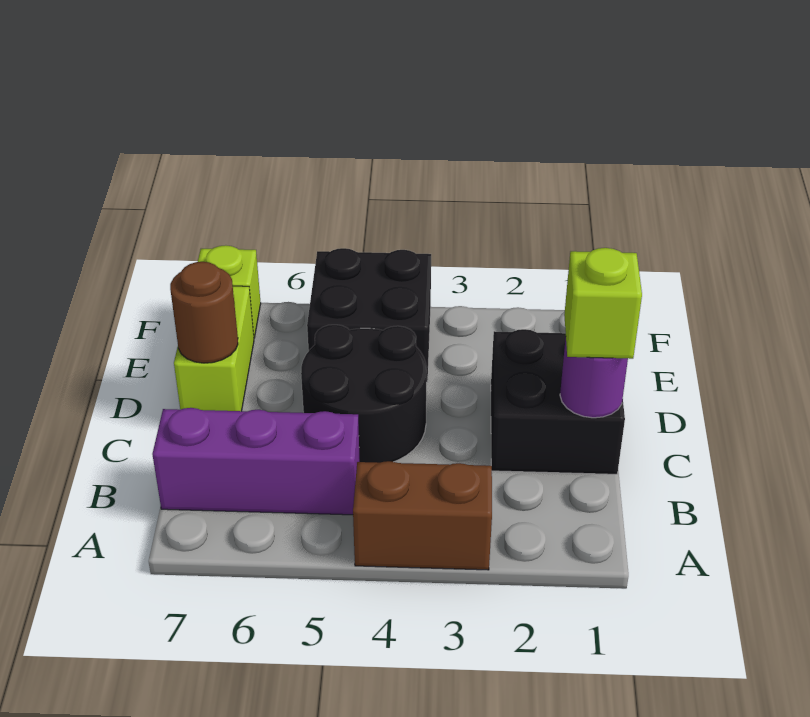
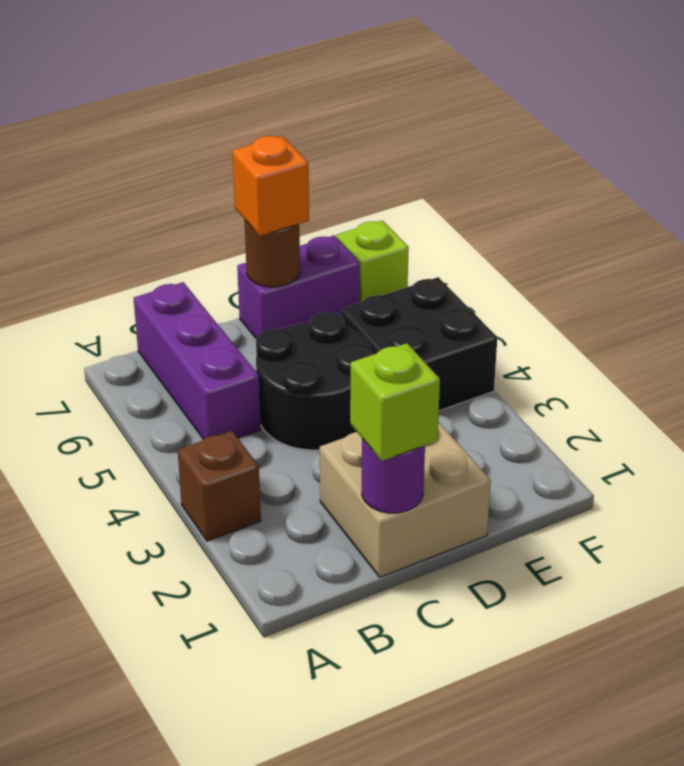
brown 1x2 brick [353,461,492,570] -> brown 1x1 brick [178,431,261,541]
black 2x2 brick [491,329,625,474] -> tan 2x2 brick [320,422,491,577]
lime 1x2 brick [174,286,254,411] -> purple 1x2 brick [237,235,360,338]
none -> orange 1x1 brick [232,136,309,236]

